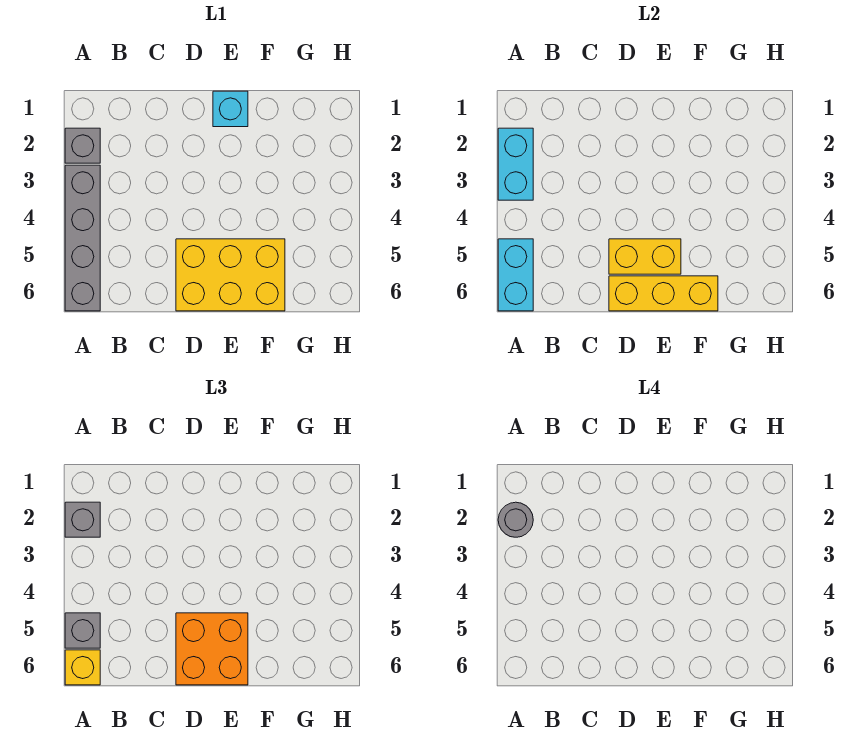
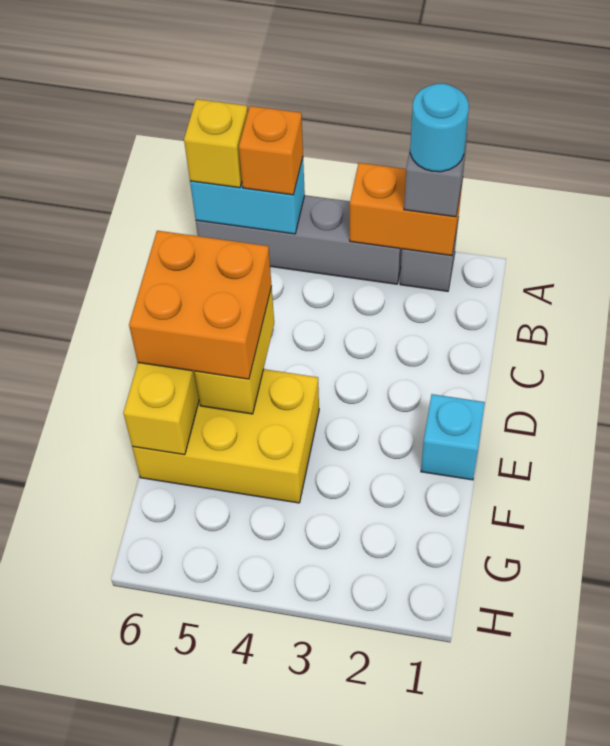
cyan 1x2 brick [498,128,533,200] -> orange 1x2 brick [350,163,463,256]
grey 1x1 round brick [498,502,533,537] -> cyan 1x1 round brick [410,84,469,172]
grey 1x1 brick [65,613,100,648] -> orange 1x1 brick [239,106,303,195]
yellow 2x3 brick [176,239,285,311] -> yellow 2x3 brick turned to [132,369,319,503]

